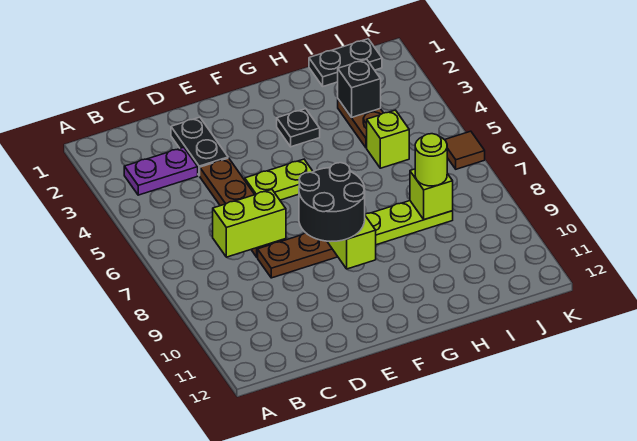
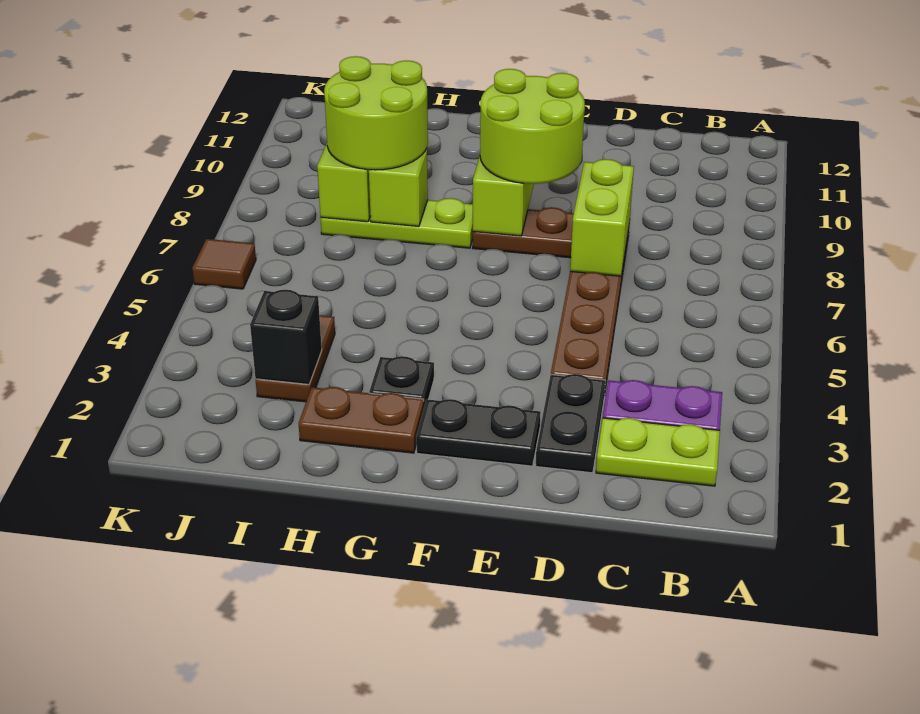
lime 1x2 brick [213,189,286,257] -> lime 1x2 brick turned to [570,159,634,276]
lime 1x2 plate [245,159,313,200] -> lime 1x2 plate moved to [596,418,720,486]
black 2x2 round brick [299,163,365,241] -> lime 2x2 round brick [480,69,585,184]
none -> brown 1x2 plate [299,387,424,453]
black 1x2 plate [309,39,382,86] -> black 1x2 plate moved to [416,399,541,466]
lime 1x1 brick [367,110,409,168] -> lime 1x1 brick moved to [369,149,428,226]
lime 1x1 round brick [415,134,447,186] -> lime 2x2 round brick [324,56,428,170]

